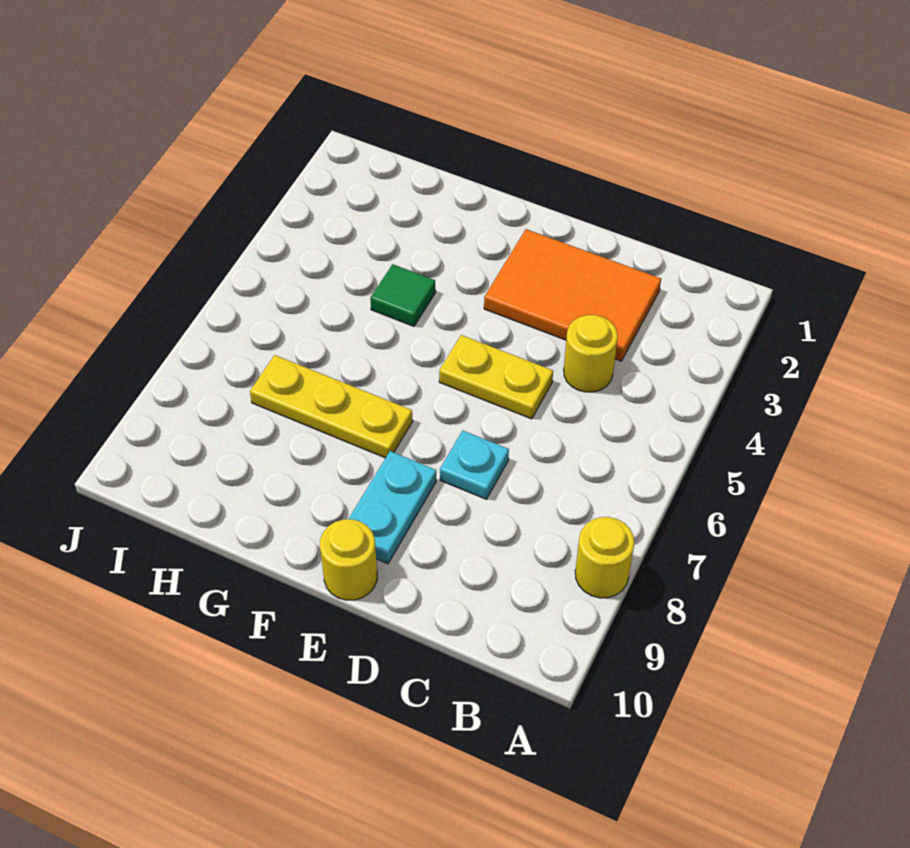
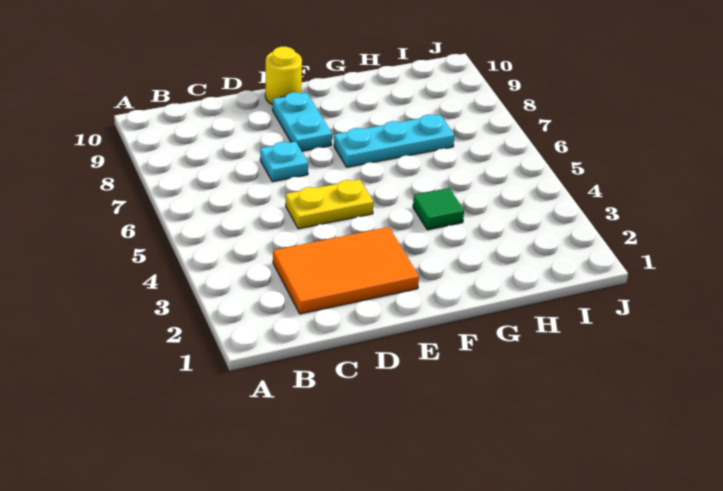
yellow 1x1 round brick [575,517,634,598] -> none
yellow 1x1 round brick [564,315,618,392] -> none
yellow 1x3 plate [250,355,413,458] -> cyan 1x3 plate [334,115,454,167]

